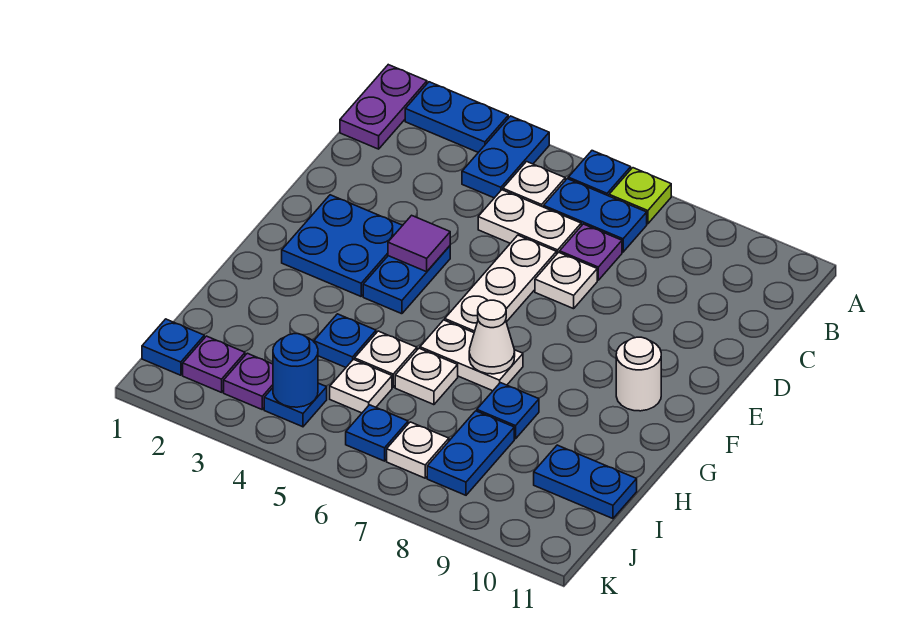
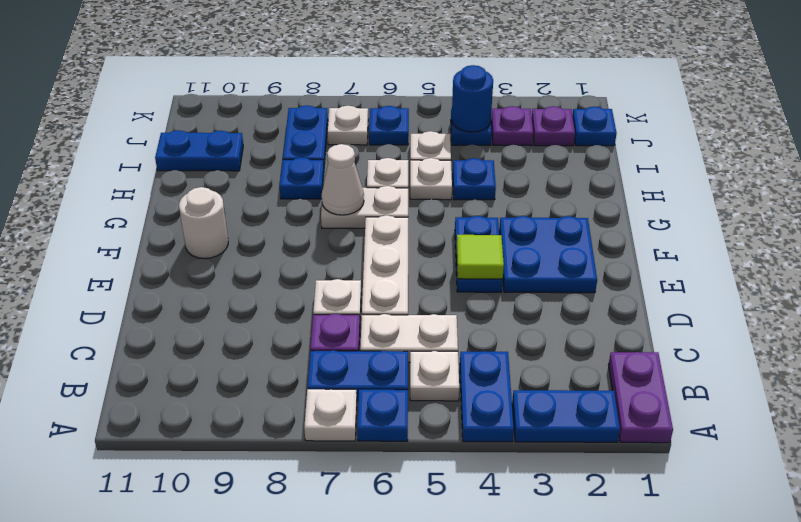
lime 1x1 plate [609,168,671,224] -> white 1x1 plate [304,389,357,441]
purple 1x1 tile [388,215,450,272] -> lime 1x1 tile [457,235,504,279]

